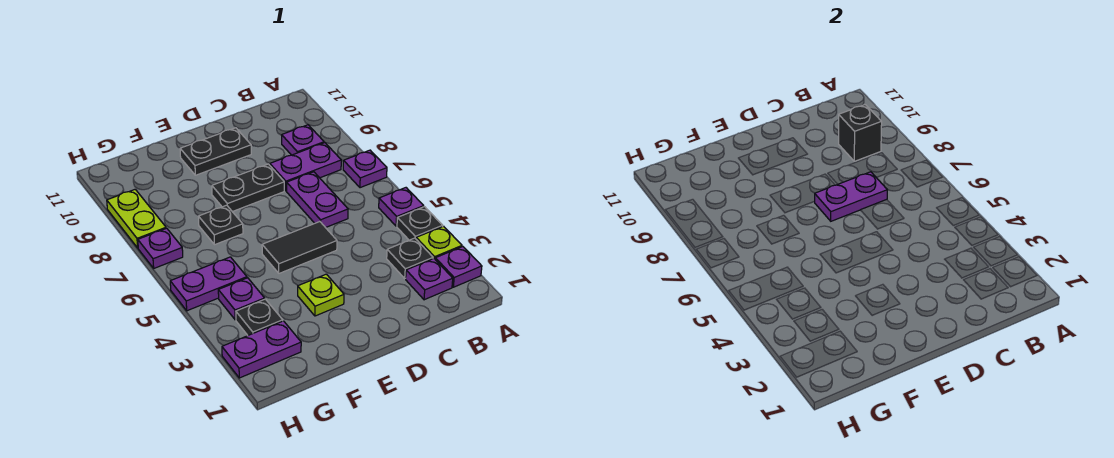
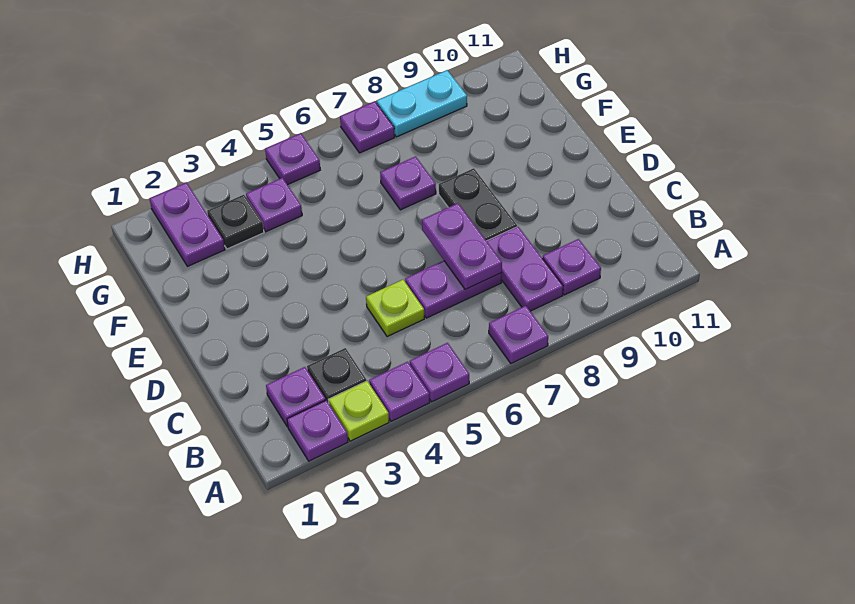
black 1x1 plate [397,207,443,240] -> purple 1x1 plate [369,362,430,421]
black 1x1 brick [839,105,882,161] -> none
black 1x2 tile [262,222,337,273] -> none
black 1x2 plate [180,128,251,175] -> none
lime 1x1 plate [298,274,344,316] -> lime 1x1 plate moved to [366,280,424,337]
black 1x1 plate [199,205,243,244] -> purple 1x1 plate [380,157,436,210]
purple 1x2 plate [170,257,247,311] -> purple 1x1 plate [265,133,320,185]
lime 1x2 plate [107,189,166,248] -> cyan 1x2 plate [377,70,467,137]

